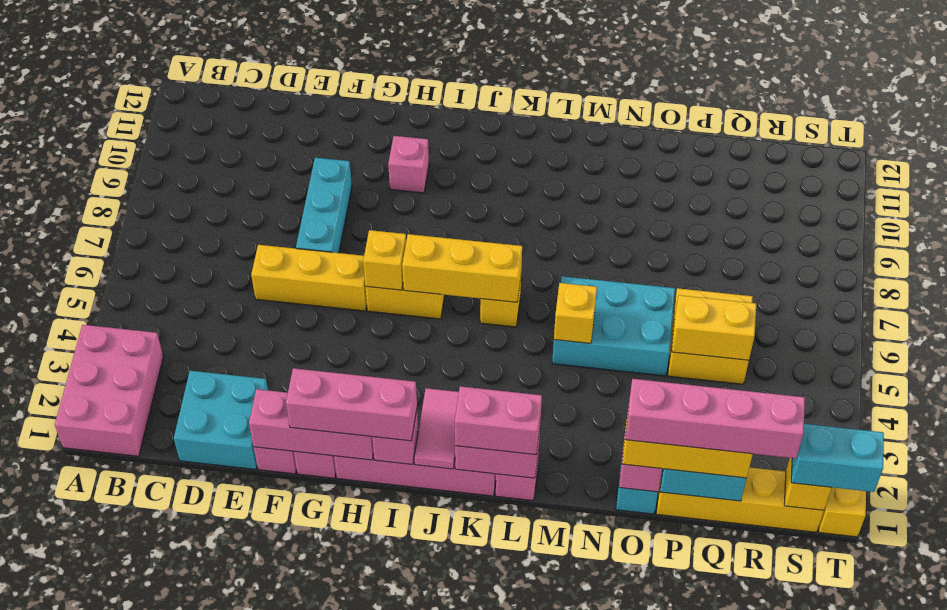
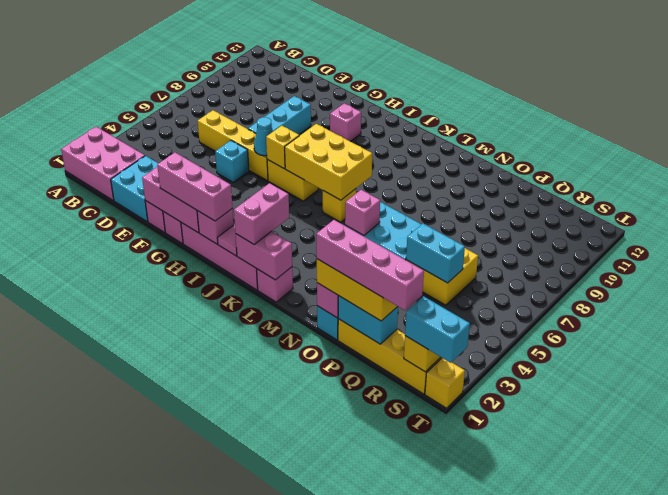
pink 2x3 brick [55,325,163,456] -> pink 2x3 brick turned to [61,127,145,200]
yellow 1x3 brick [251,245,367,311] -> yellow 1x4 brick [198,110,268,180]
none -> cyan 1x1 brick [215,141,249,182]
none -> cyan 1x1 cone [254,117,273,156]
yellow 1x3 brick [402,234,522,302] -> yellow 2x3 brick [285,124,372,200]
pink 1x2 brick [455,386,542,455] -> pink 1x2 brick turned to [234,183,289,244]
yellow 1x1 brick [554,283,597,343] -> pink 1x1 brick [345,190,380,235]
yellow 1x2 brick [672,295,756,360] -> cyan 1x2 brick [406,224,465,283]

